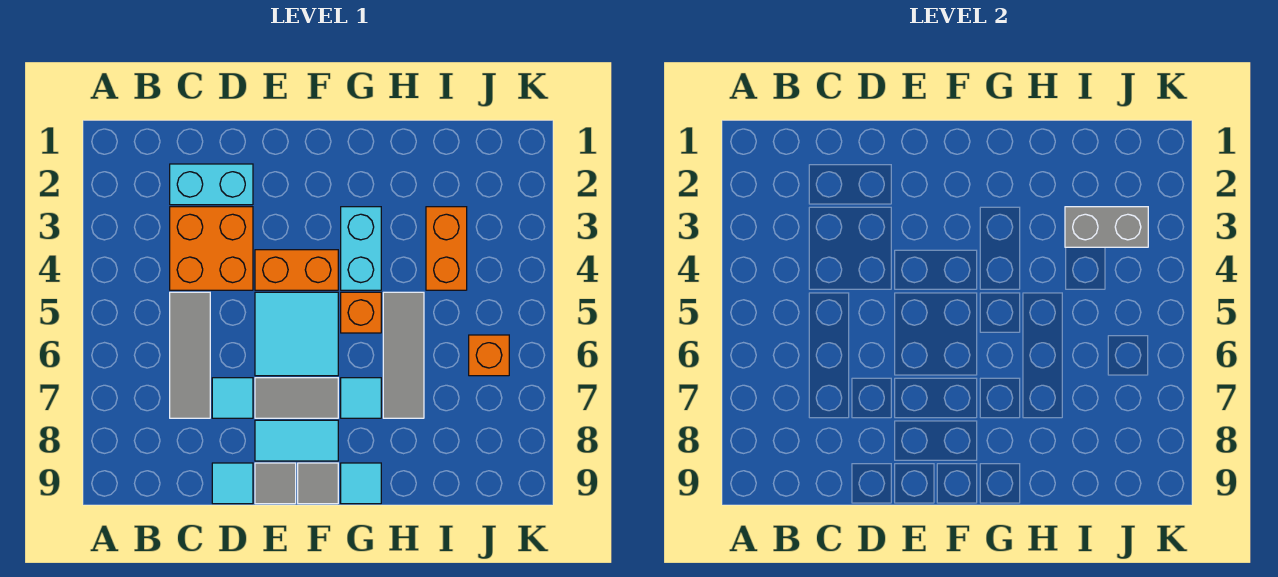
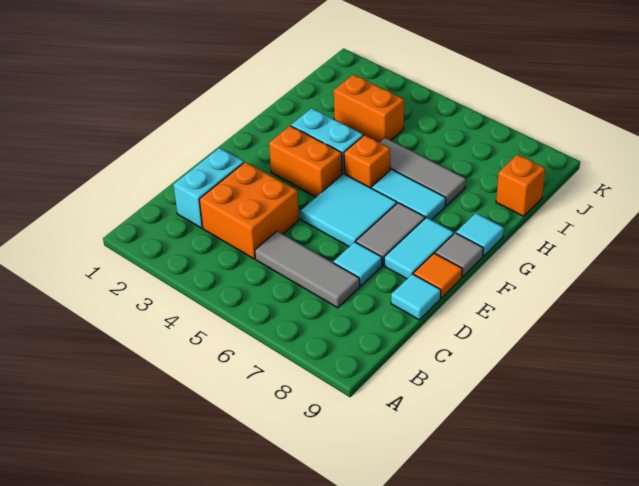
orange 1x2 brick [255,250,338,290] -> orange 1x2 brick turned to [269,126,342,197]
grey 1x1 tile [255,463,296,504] -> orange 1x1 tile [413,253,462,298]
cyan 1x1 tile [341,378,381,418] -> cyan 1x2 tile [372,169,446,220]
grey 1x2 brick [1065,207,1148,247] -> none
orange 1x1 brick [469,335,509,376] -> orange 1x1 brick moved to [496,155,545,216]

